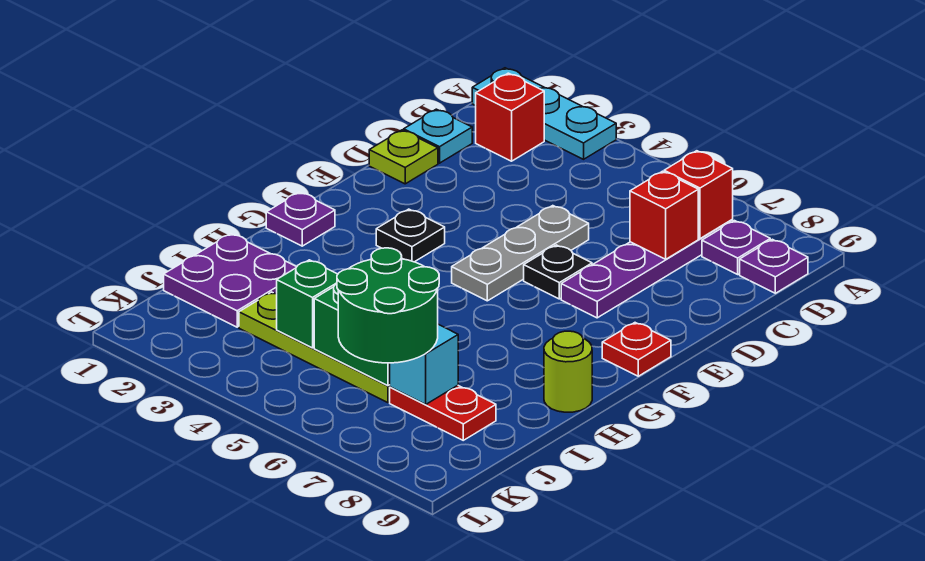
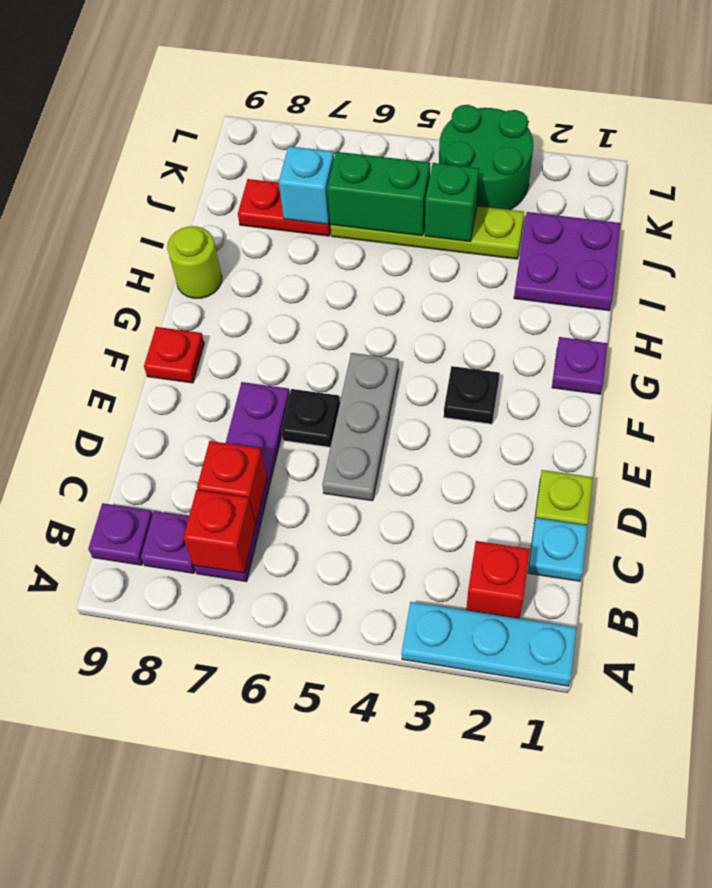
green 2x2 round brick [337,248,439,363] -> green 2x2 round brick moved to [439,105,533,210]

